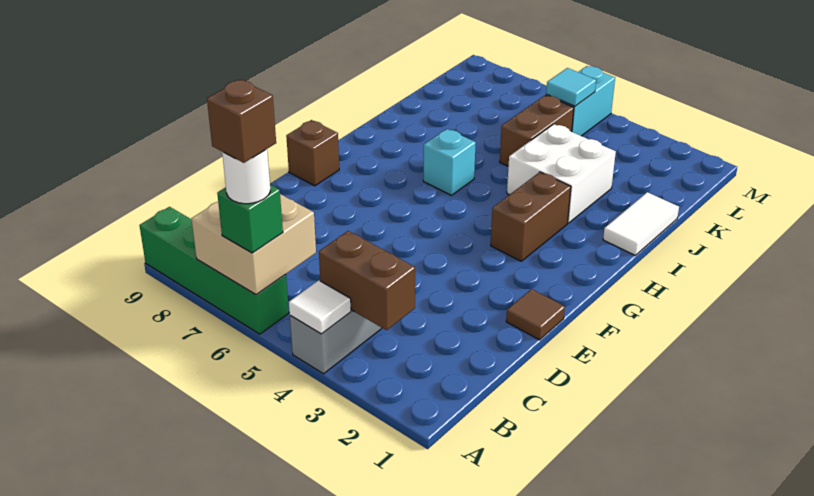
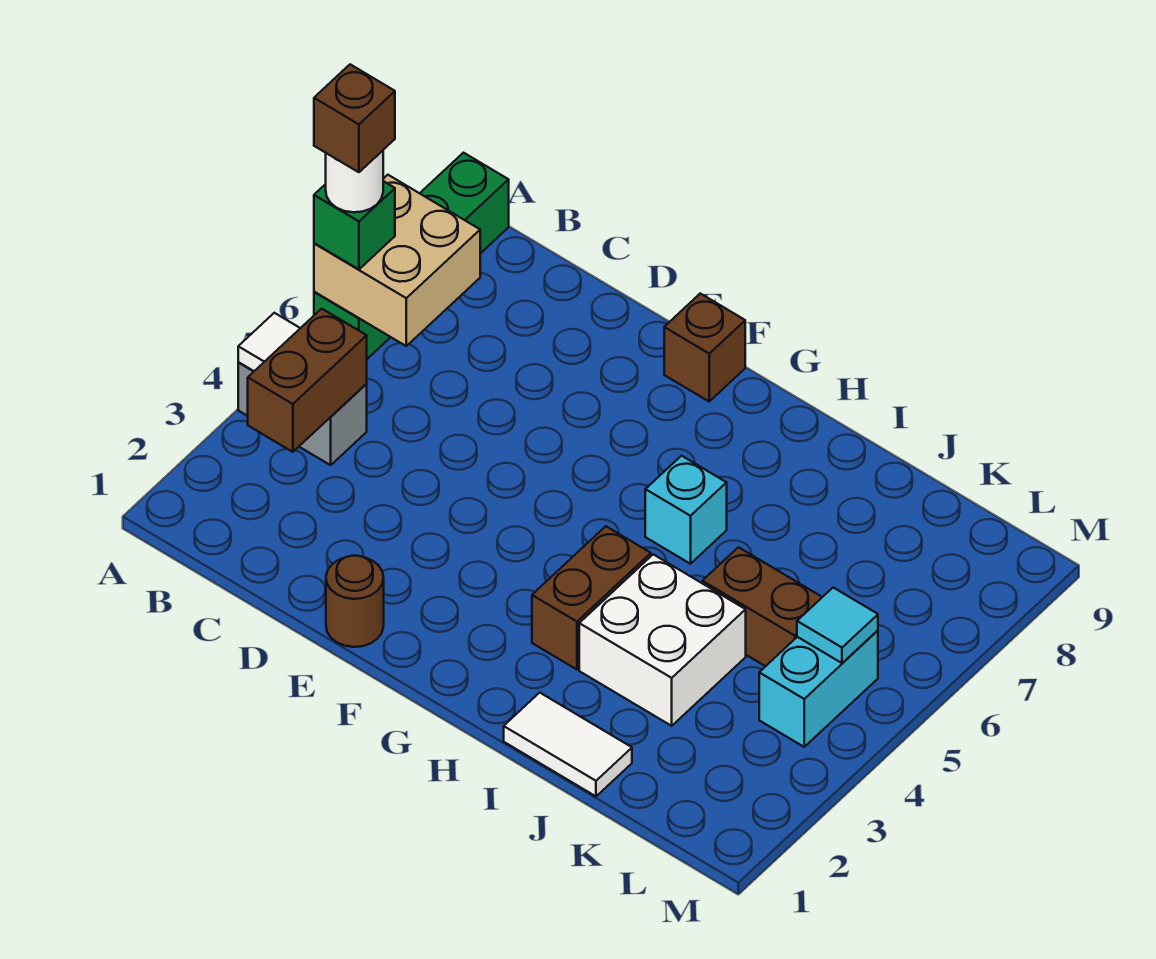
brown 1x1 tile [506,289,565,340] -> brown 1x1 round brick [326,556,384,647]
brown 1x2 brick [491,172,571,261] -> brown 1x2 brick turned to [532,526,651,669]
cyan 1x2 brick [546,66,615,136] -> cyan 1x2 brick turned to [759,630,878,747]

